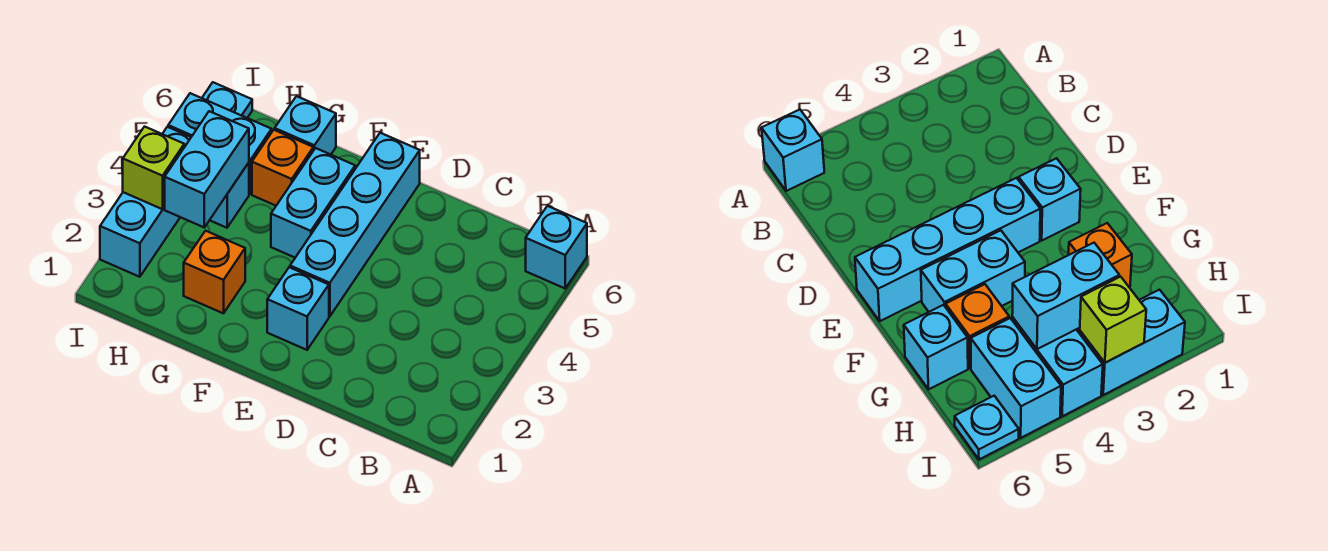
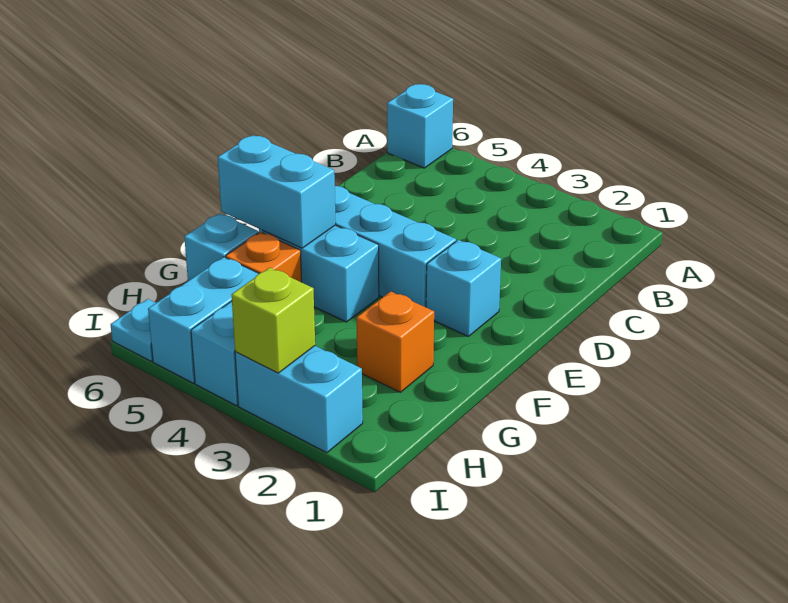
cyan 1x2 brick [165,111,249,227] -> cyan 1x2 brick moved to [218,135,336,248]

